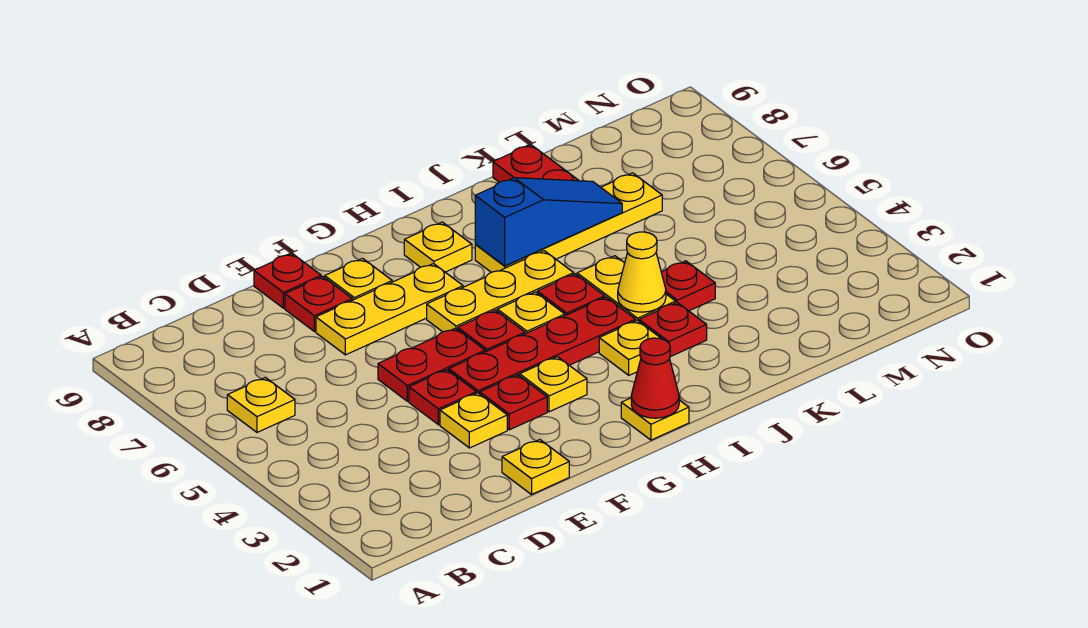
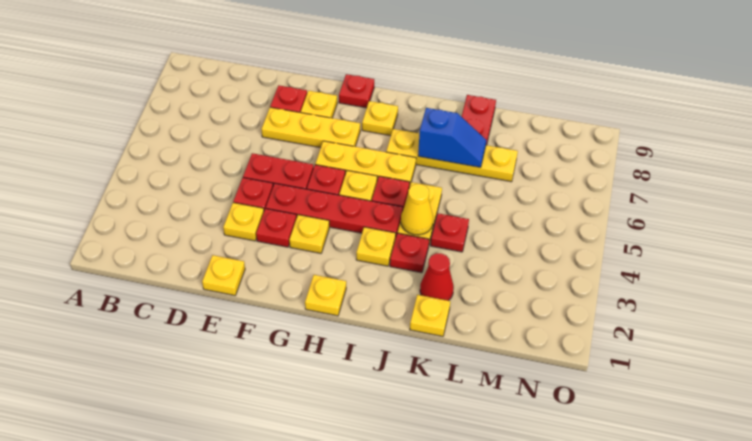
yellow 1x1 plate [227,377,295,432] -> yellow 1x1 plate moved to [410,295,450,336]
red 1x1 plate [254,253,321,308] -> red 1x1 plate moved to [339,74,374,108]
red 1x1 cone [631,338,679,418] -> red 1x1 cone moved to [420,253,454,301]
blue 1x3 slope [475,178,622,266] -> blue 1x2 slope [418,108,486,167]

